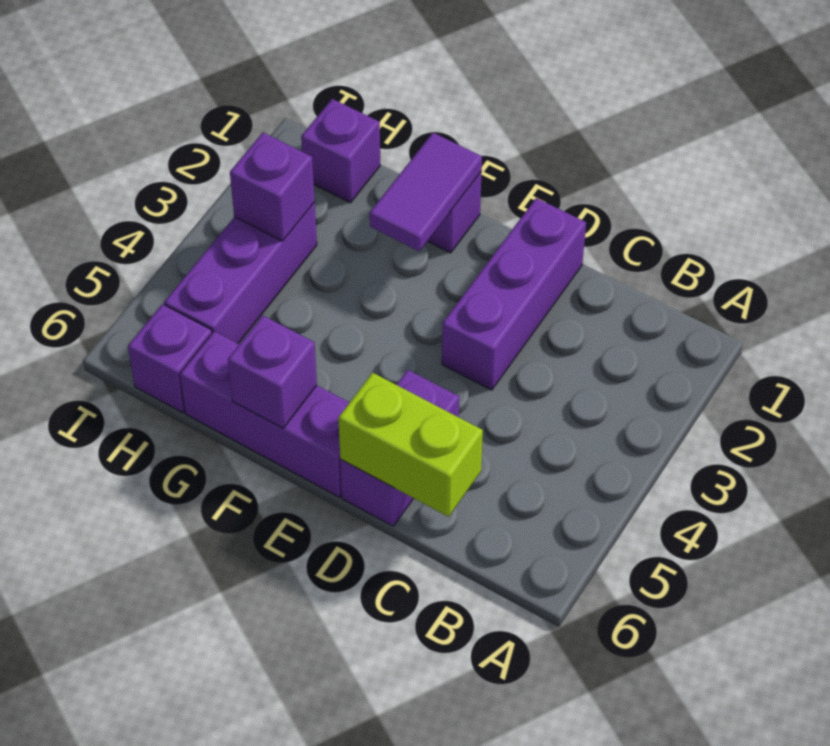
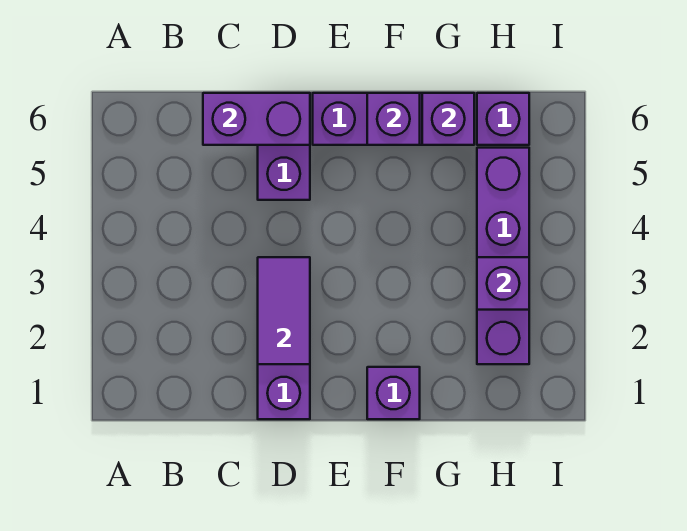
lime 1x2 brick [338,373,483,517] -> purple 1x2 brick [203,93,310,145]
purple 1x2 tile [370,133,482,251] -> purple 1x2 tile moved to [258,257,310,364]
purple 1x1 brick [301,99,380,203] -> purple 1x1 brick moved to [422,93,474,145]
purple 1x3 brick [164,202,317,343] -> purple 1x4 brick [477,148,529,364]

